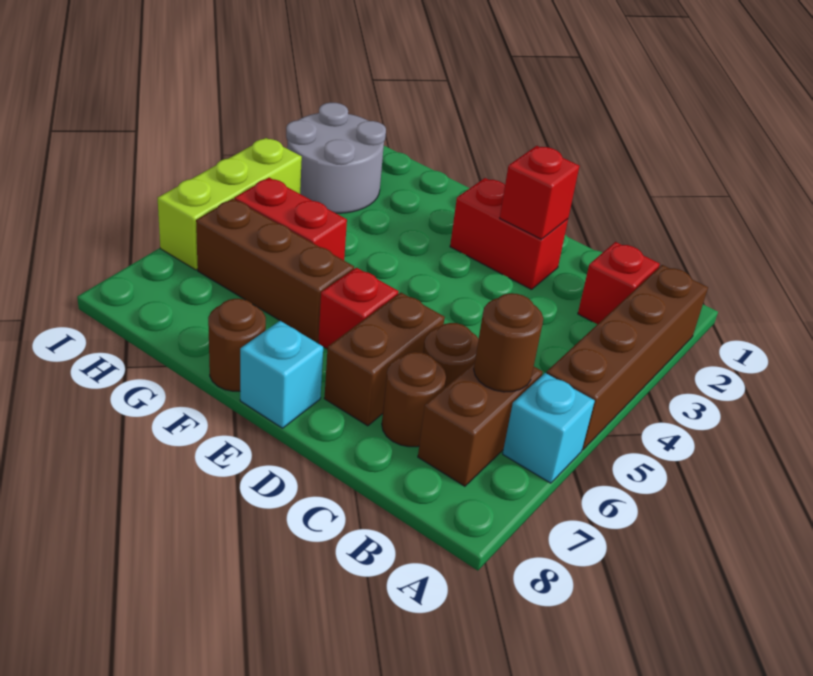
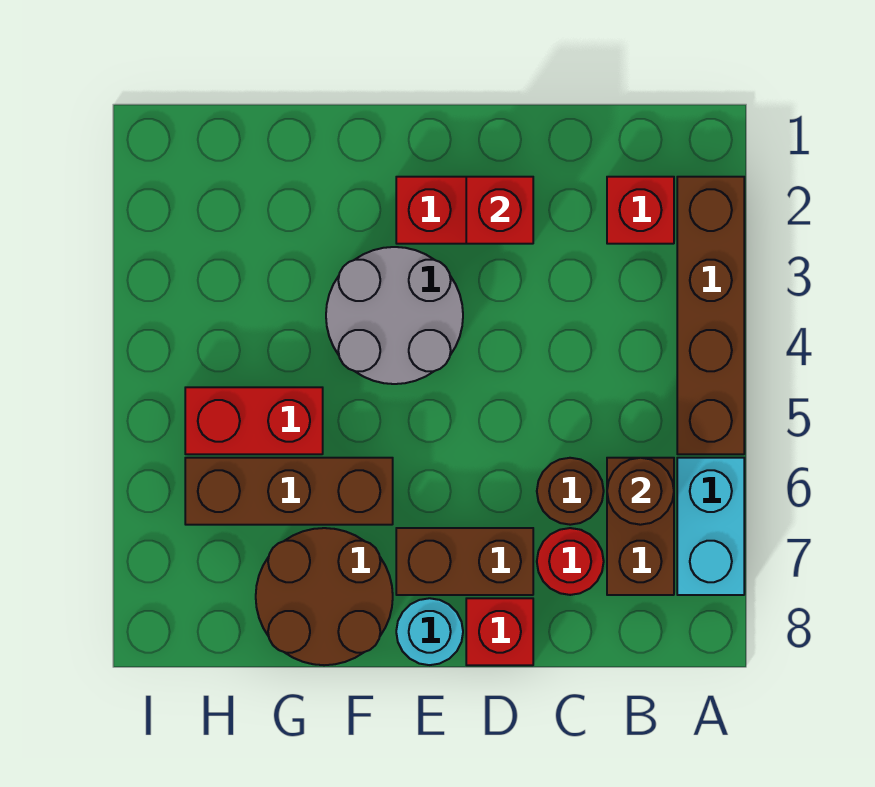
cyan 1x1 brick [503,373,595,483] -> cyan 1x2 brick [677,458,744,595]
brown 1x1 round brick [382,352,446,447] -> red 1x1 round brick [537,528,604,595]
brown 1x2 brick [324,292,445,426] -> brown 1x2 brick turned to [396,528,533,595]
red 1x1 brick [318,268,399,349] -> red 1x1 brick moved to [466,598,533,665]
cyan 1x1 brick [240,321,323,428] -> cyan 1x1 round brick [396,598,463,665]
brown 1x1 round brick [208,299,266,391] -> brown 2x2 round brick [256,528,393,665]
grey 2x2 round brick [286,103,386,213] -> grey 2x2 round brick moved to [326,247,463,384]
lime 1x3 brick [158,138,302,270] -> none

